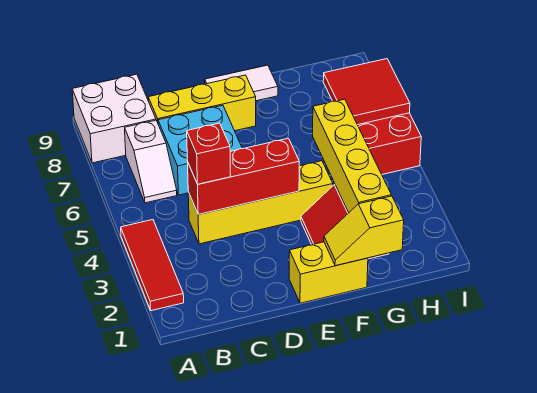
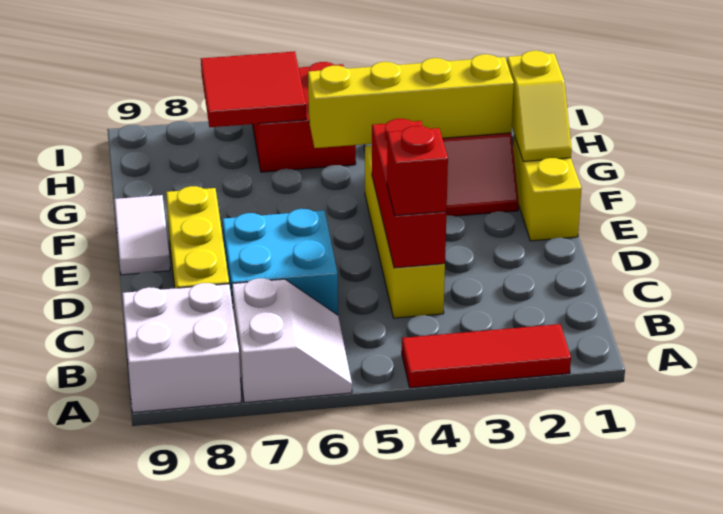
white 1x2 slope [125,120,177,203] -> white 2x2 slope [232,278,352,403]

